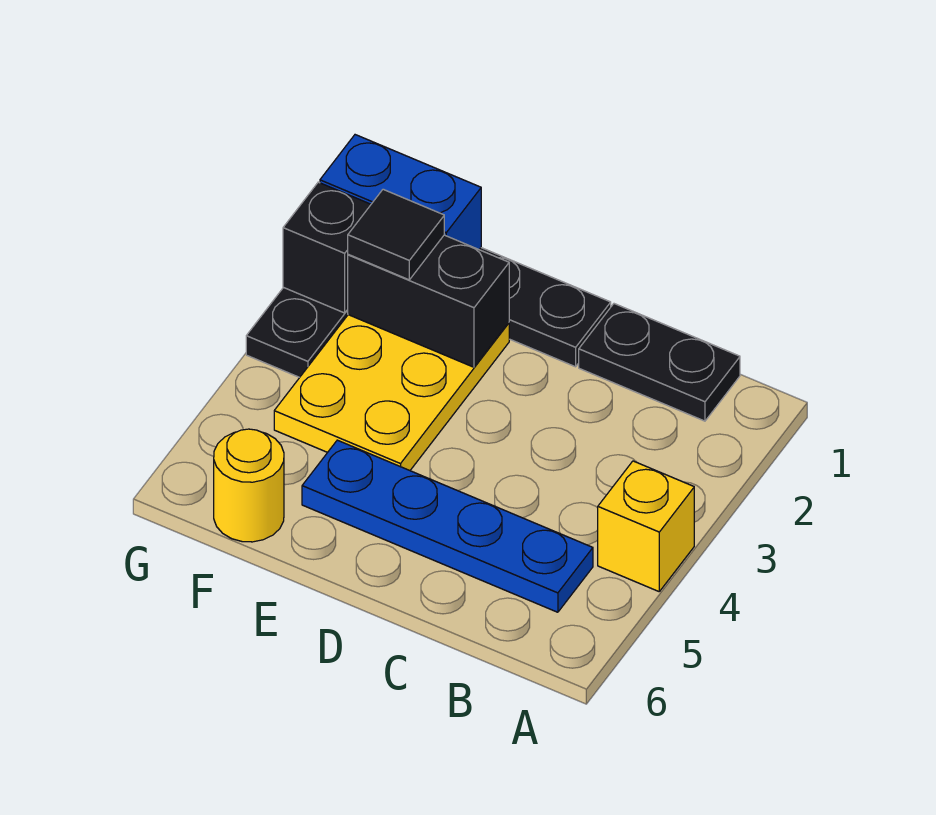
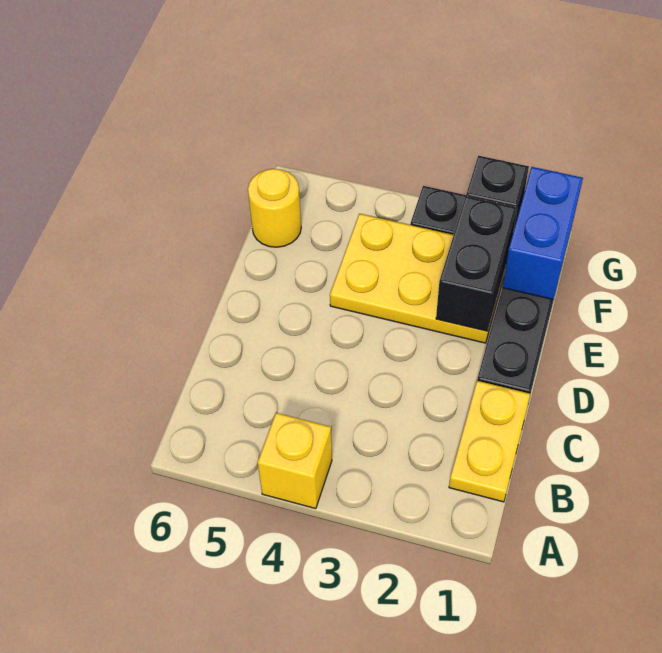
black 1x2 plate [579,304,740,421] -> yellow 1x2 plate [449,381,530,502]
blue 1x4 plate [302,440,593,612] -> none
black 1x1 tile [348,189,444,280] -> none

